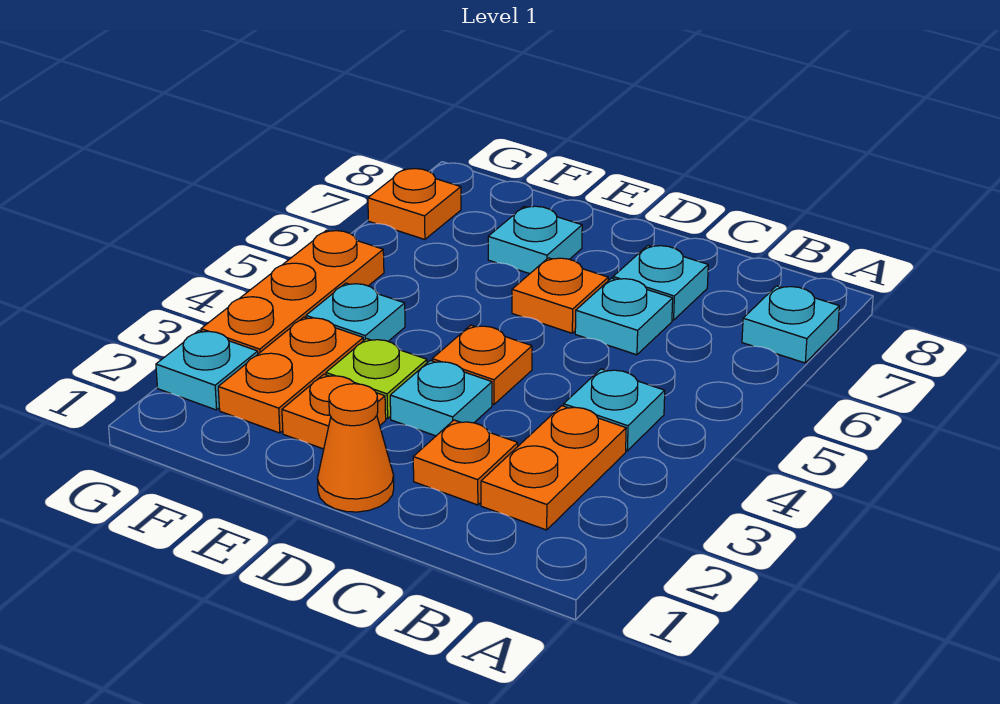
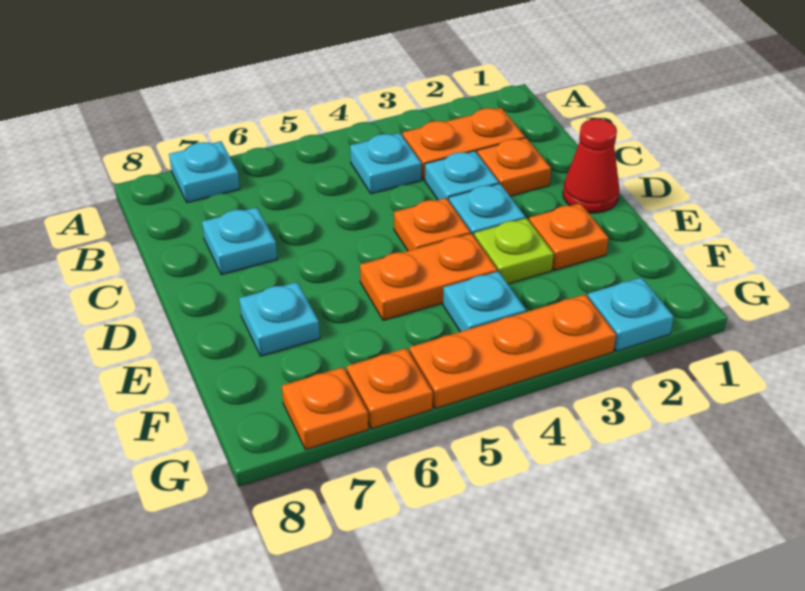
cyan 1x1 plate [575,278,673,355] -> cyan 1x1 plate moved to [425,151,499,201]
orange 1x1 cone [317,384,394,512] -> red 1x1 cone [563,119,619,213]
orange 1x1 plate [512,258,608,333] -> orange 1x1 plate moved to [347,348,433,429]
orange 1x2 plate [218,317,363,433] -> orange 1x2 plate moved to [360,234,497,320]

